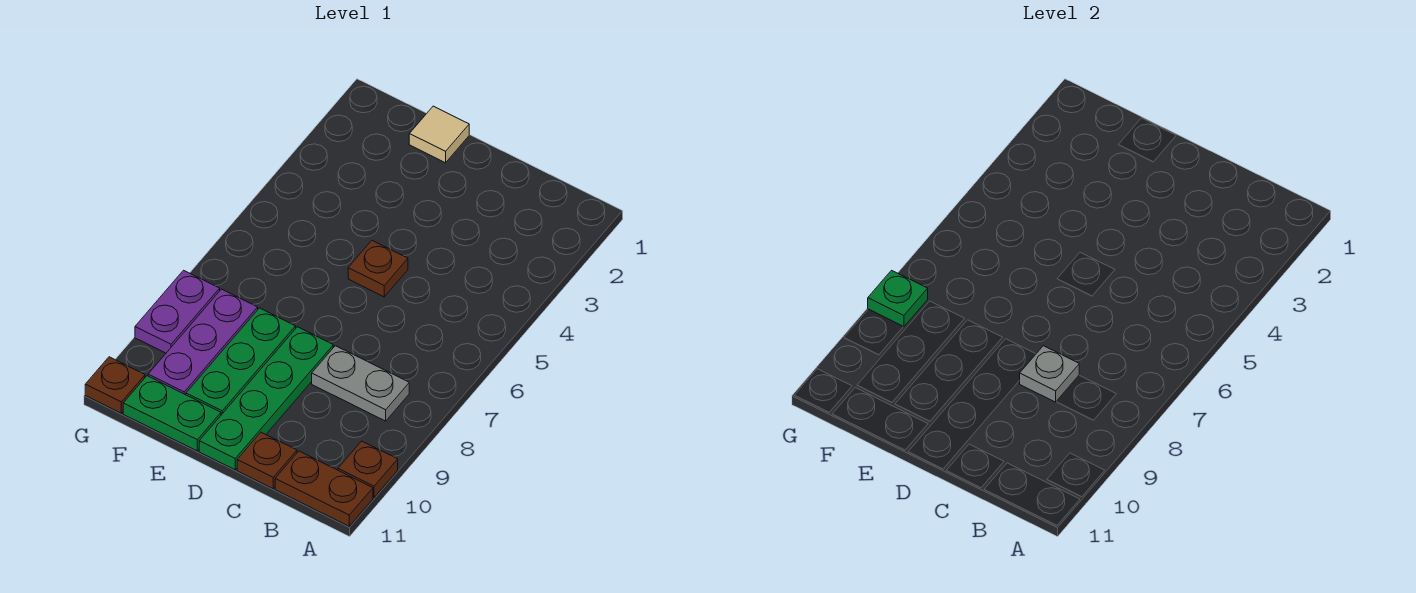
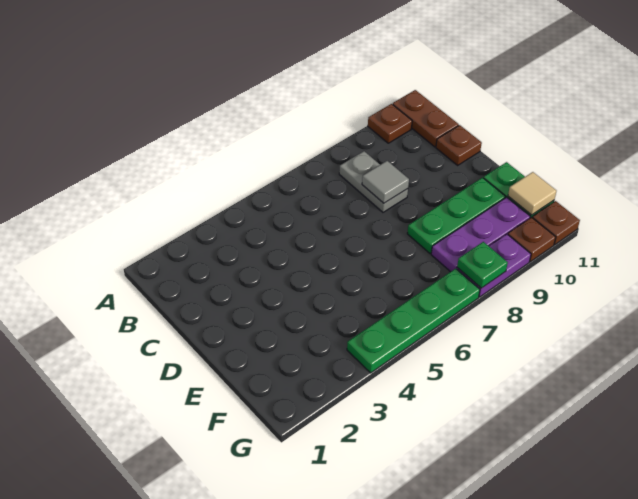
grey 1x1 plate [1019,346,1079,402] -> grey 1x1 tile [362,161,409,203]
brown 1x1 plate [348,241,408,297] -> brown 1x1 plate moved to [508,217,556,262]
green 1x4 plate [199,327,333,470] -> green 1x4 plate moved to [347,269,480,373]
tan 1x1 tile [409,106,469,163] -> tan 1x1 tile moved to [508,172,556,215]

